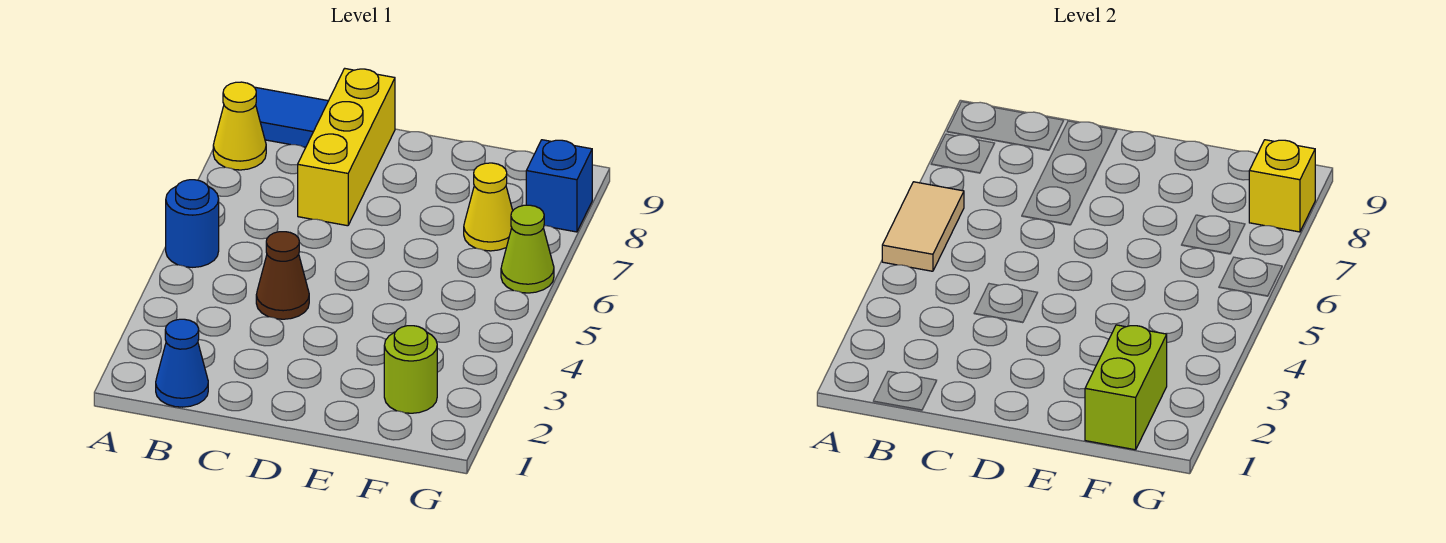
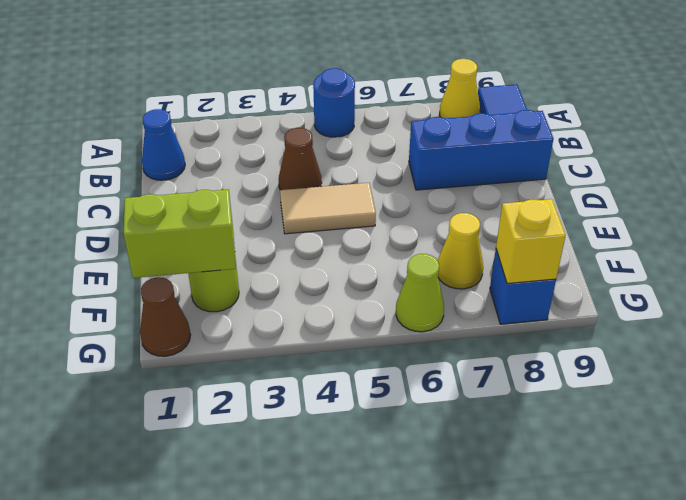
tan 1x2 tile [882,182,964,271] -> tan 1x2 tile moved to [280,183,376,234]
yellow 1x3 brick [298,68,395,226] -> blue 1x3 brick [409,110,553,190]
none -> brown 1x1 cone [140,277,191,356]

